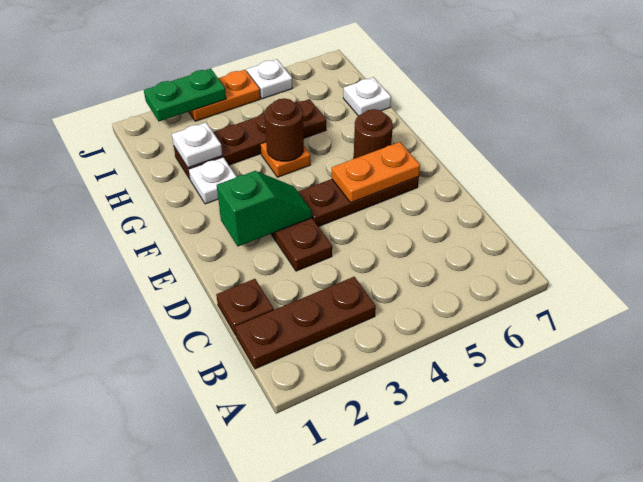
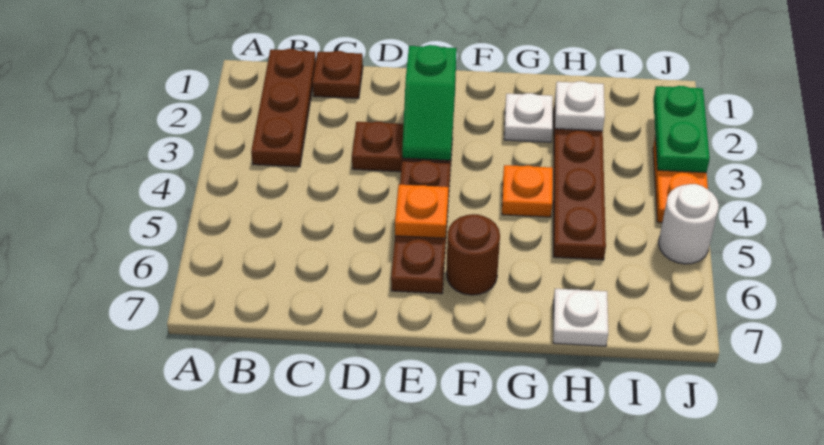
orange 1x2 plate [332,142,420,203] -> orange 1x1 plate [395,185,448,238]
brown 1x1 round brick [265,98,304,161] -> none
white 1x1 plate [247,59,293,99] -> white 1x1 round brick [659,184,719,264]

